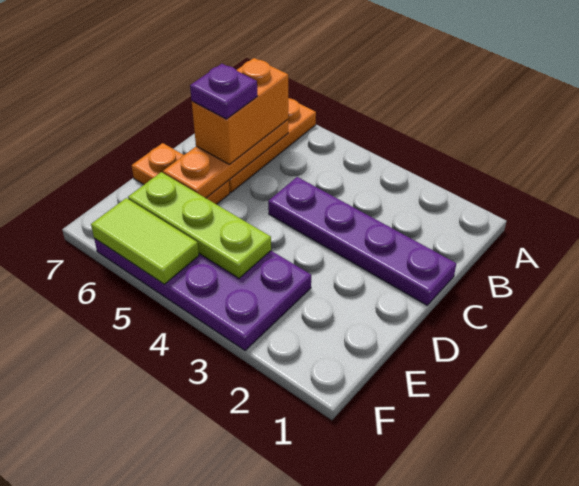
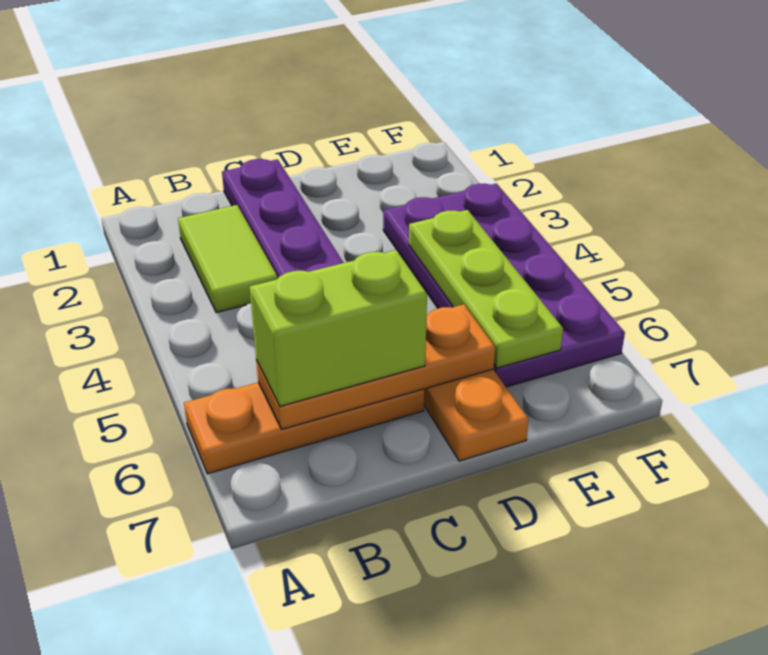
orange 1x2 brick [192,58,288,165] -> lime 1x2 brick [250,250,427,406]
purple 1x1 plate [190,64,258,119] -> none
lime 1x2 tile [91,198,199,284] -> lime 1x2 tile moved to [178,205,278,313]

